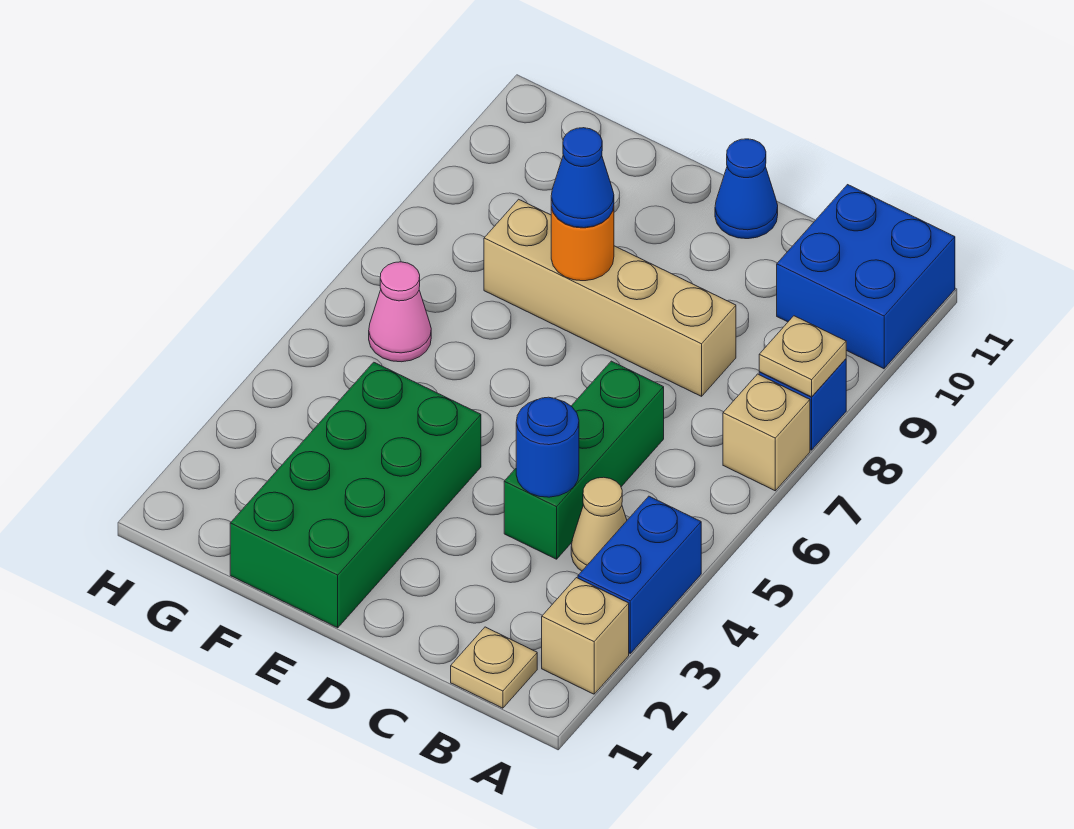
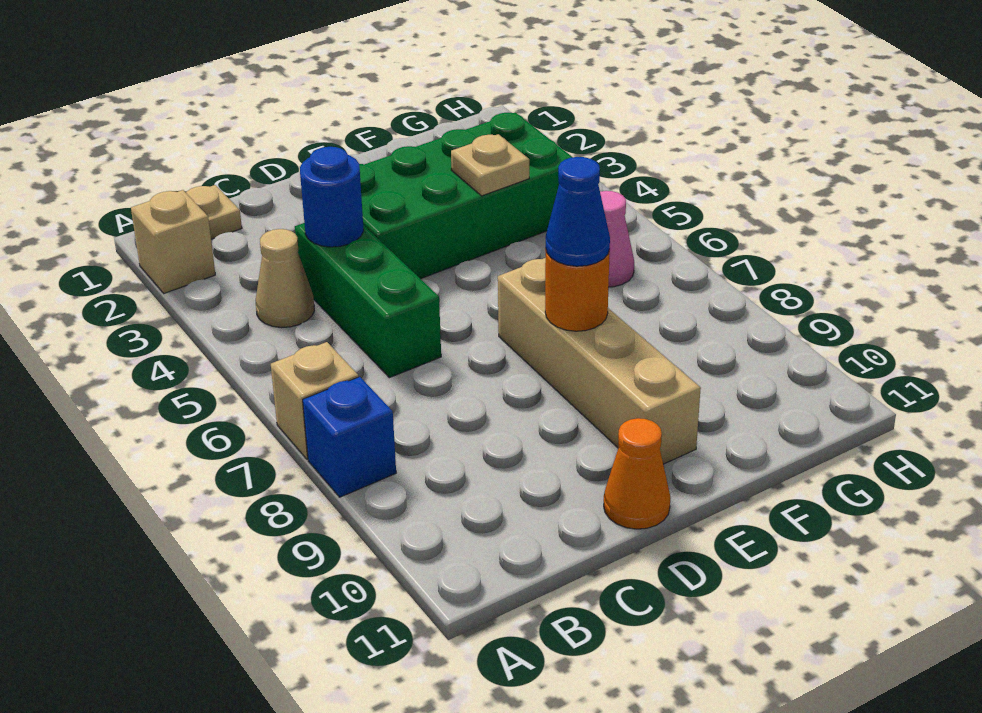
blue 1x2 brick [578,496,701,653] -> none
tan 1x1 plate [759,316,846,397] -> tan 1x1 plate moved to [451,134,529,196]
blue 2x2 brick [777,185,955,369] -> none
tan 1x4 brick [484,199,736,396] -> tan 1x4 brick turned to [498,258,701,464]
blue 1x1 cone [715,139,778,239] -> orange 1x1 cone [604,418,670,529]
green 2x4 brick [230,362,481,628] -> green 2x4 brick turned to [359,113,572,279]

